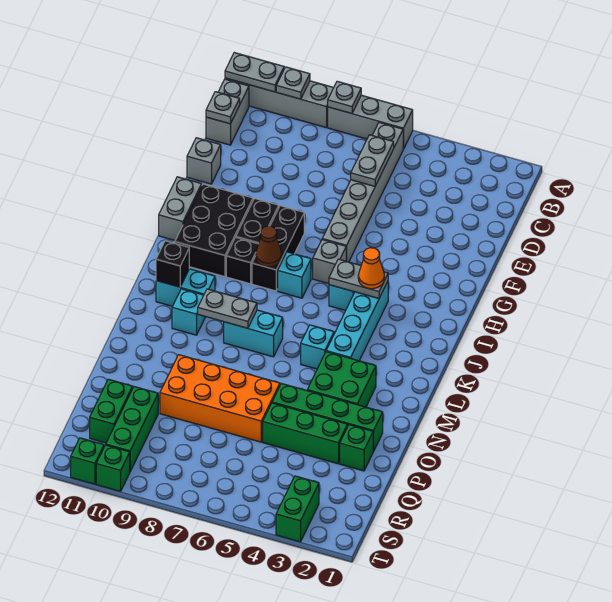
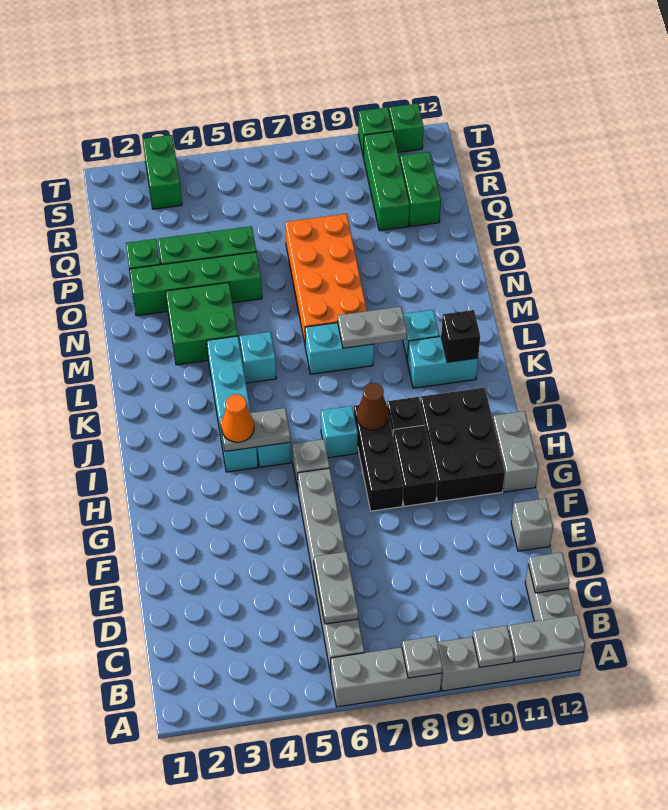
orange 2x4 brick [160,355,280,442] -> orange 2x4 brick turned to [285,214,367,343]

